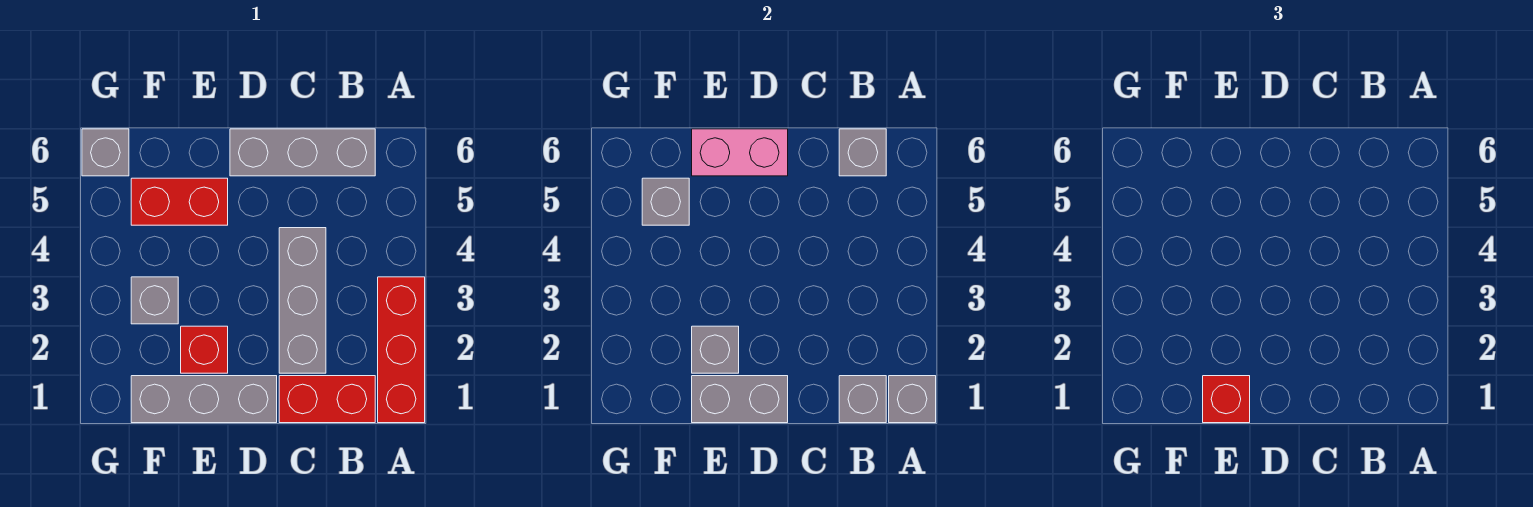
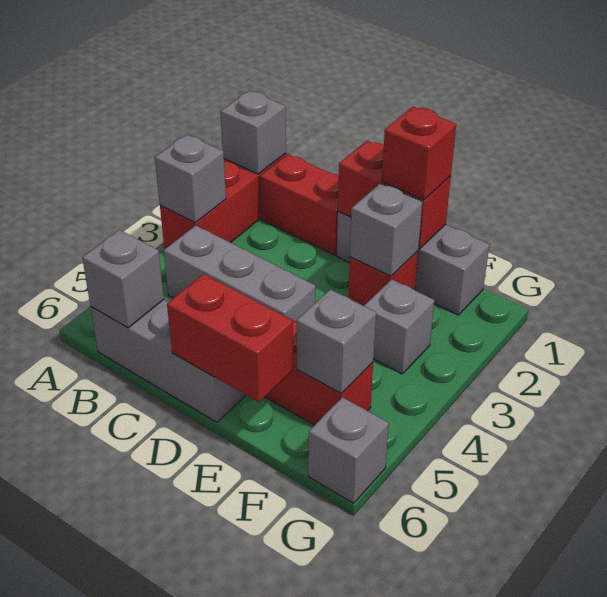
grey 1x1 brick [839,376,886,423] -> grey 1x1 brick moved to [155,135,226,222]
grey 1x3 brick [279,228,326,373] -> grey 1x3 brick turned to [164,226,315,322]
grey 1x2 brick [692,376,788,423] -> red 1x2 brick [338,141,451,249]
pink 1x2 brick [692,129,788,176] -> red 1x2 brick [167,274,293,402]

